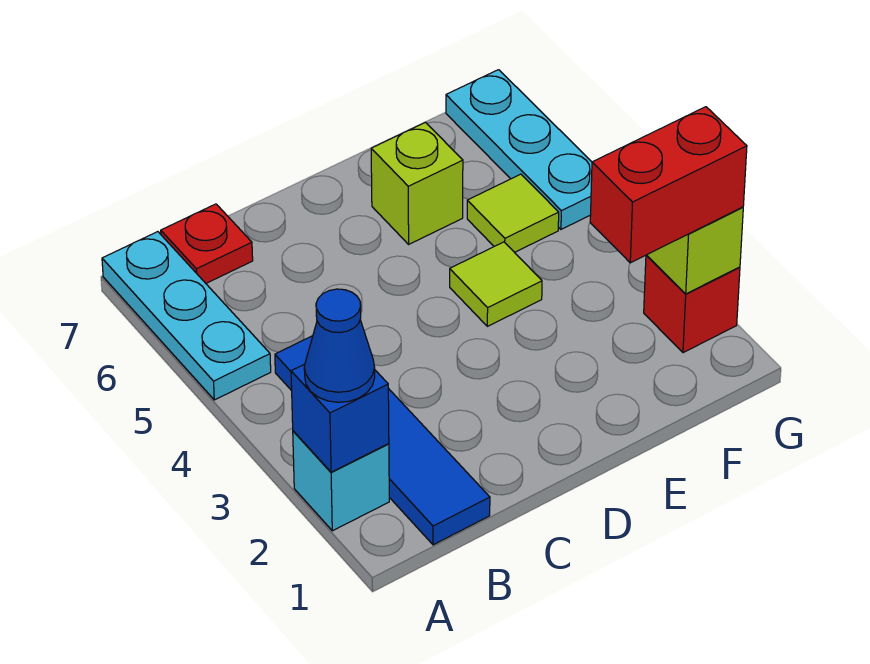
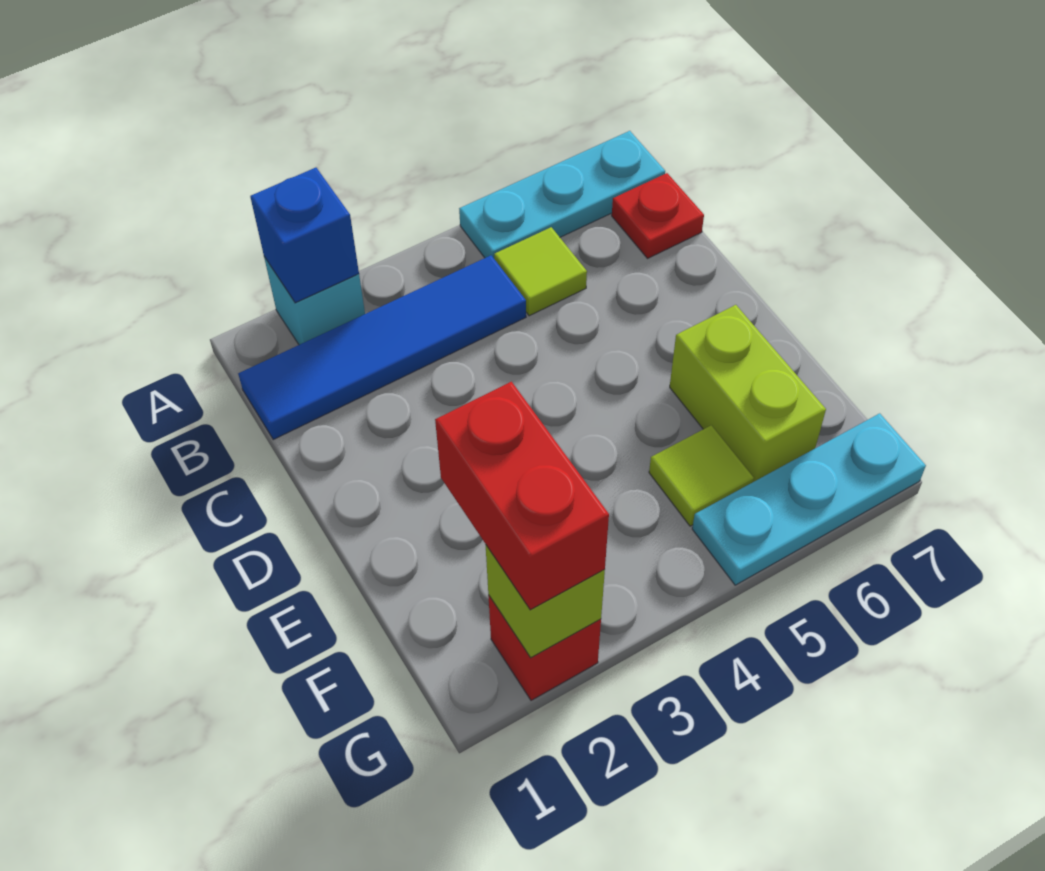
blue 1x1 cone [304,289,375,402] -> none
lime 1x1 tile [450,242,542,326] -> lime 1x1 tile moved to [494,227,587,316]
lime 1x1 brick [371,122,463,244] -> lime 1x2 brick [670,305,826,482]

